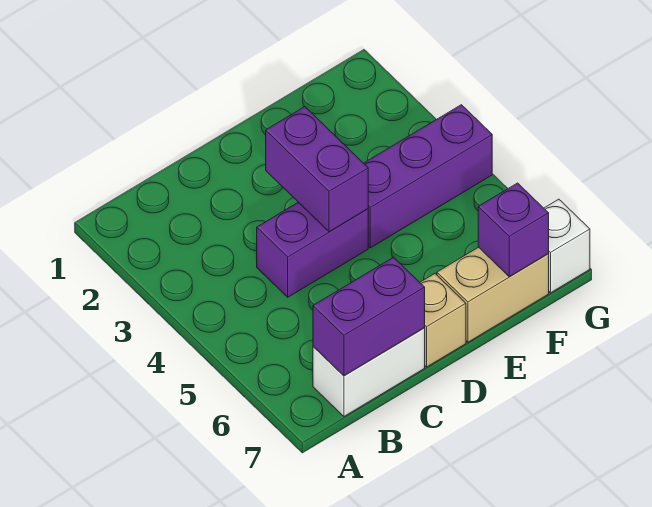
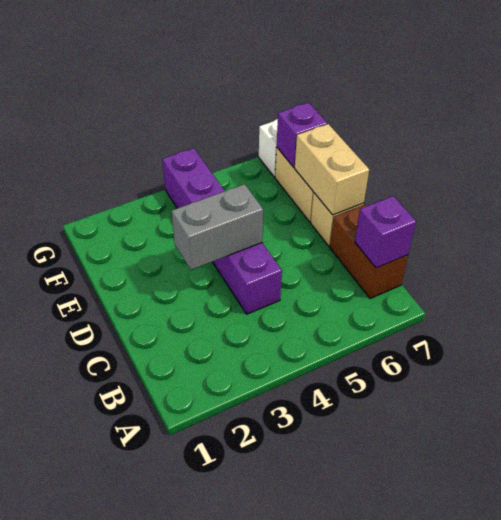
white 1x2 brick [313,328,425,416] -> brown 1x2 brick [330,205,408,299]
purple 1x2 brick [313,257,425,376] -> purple 1x1 brick [355,196,416,268]
purple 1x2 brick [266,107,368,232] -> grey 1x2 brick [172,184,263,270]
none -> tan 1x2 brick [295,124,369,215]

